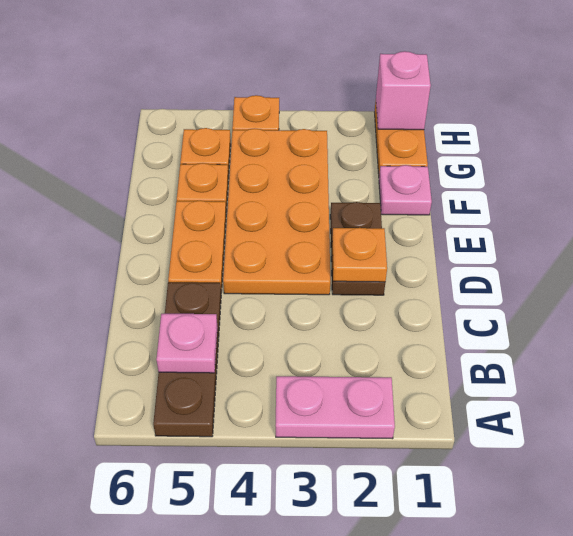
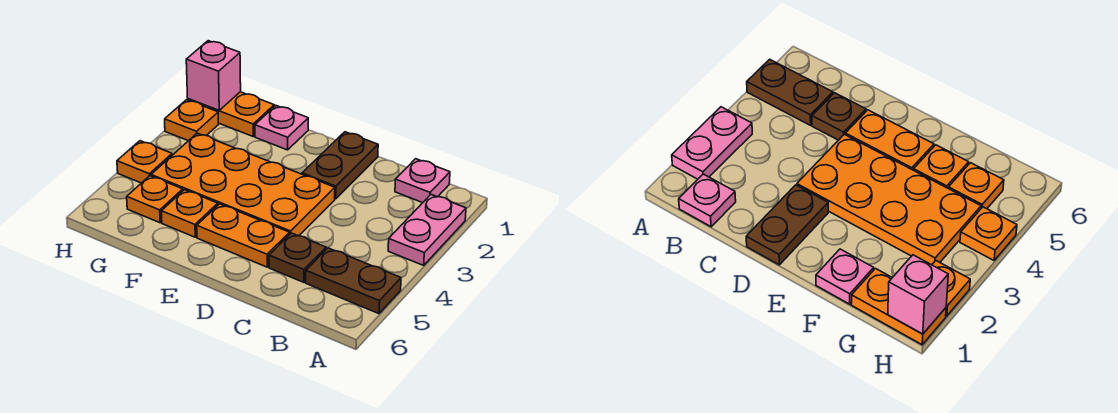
pink 1x1 plate [156,314,217,373] -> pink 1x1 plate moved to [395,159,450,203]
brown 1x2 plate [330,202,385,295] -> brown 1x2 plate turned to [302,132,378,199]
orange 1x1 plate [332,228,387,282] -> orange 1x1 plate moved to [165,100,219,141]

